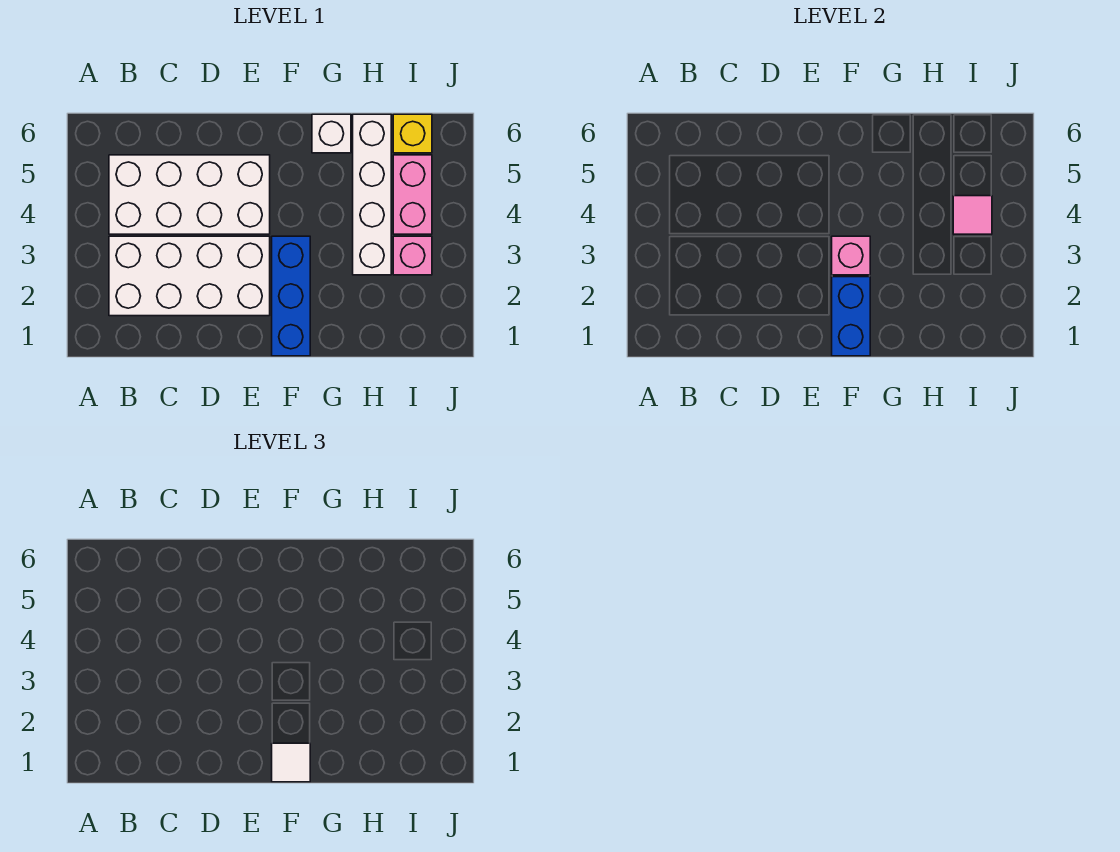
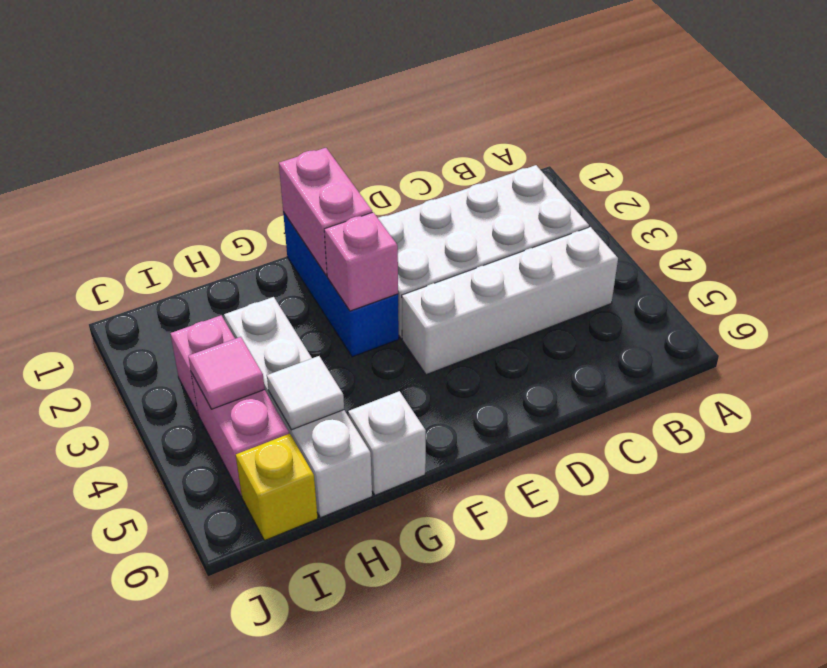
white 2x4 brick [109,155,270,234] -> white 1x4 brick [402,227,618,375]
blue 1x2 brick [832,277,870,356] -> pink 1x2 brick [279,148,372,276]
white 1x1 tile [272,743,310,782] -> white 1x1 tile moved to [267,356,344,430]

